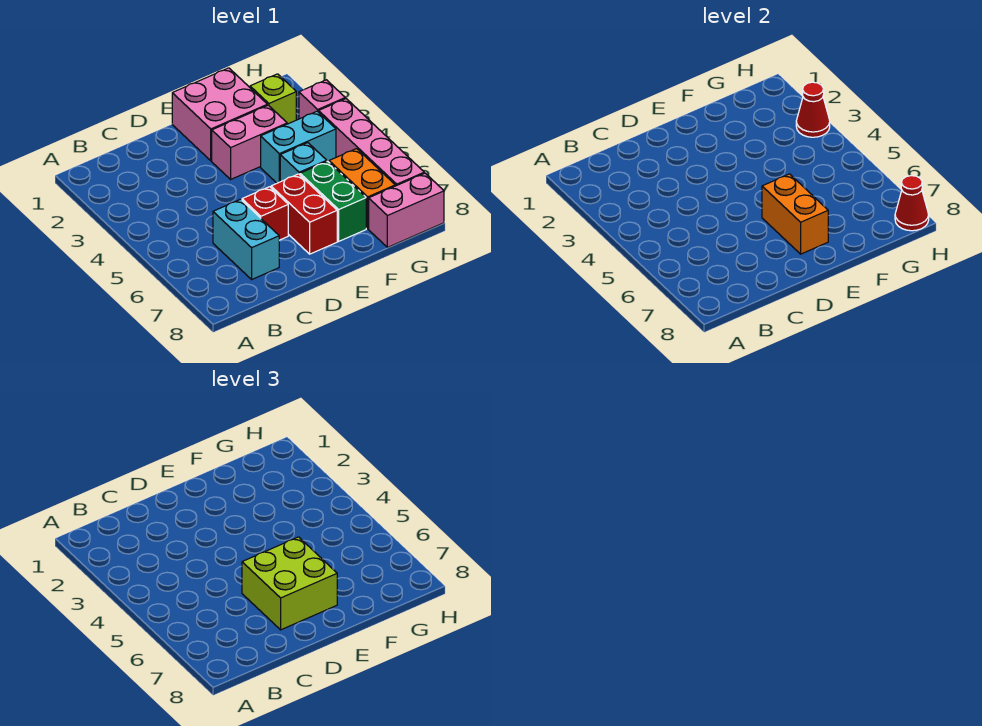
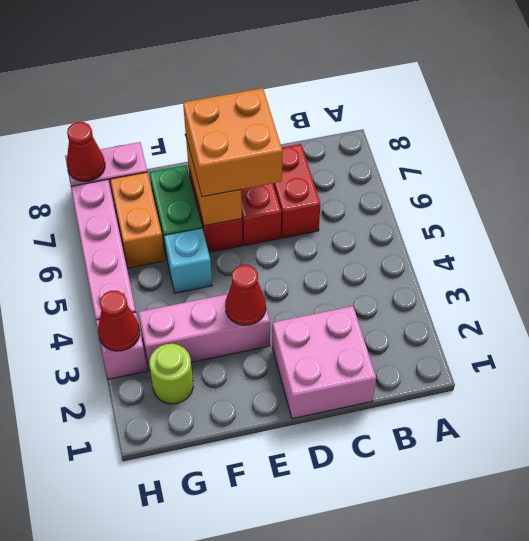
cyan 1x2 brick [213,199,279,279] -> red 1x2 brick [273,144,320,238]
lime 2x2 brick [242,537,337,630] -> orange 2x2 brick [183,88,283,197]
pink 2x2 brick [172,68,267,161] -> pink 2x2 brick moved to [272,306,376,419]
pink 1x2 brick [212,105,287,179] -> pink 1x3 brick [138,294,270,371]
none -> red 1x1 cone [225,265,266,325]
cyan 1x2 brick [261,111,336,183] -> none
lime 1x1 brick [250,74,296,124] -> lime 1x1 round brick [149,344,193,404]

